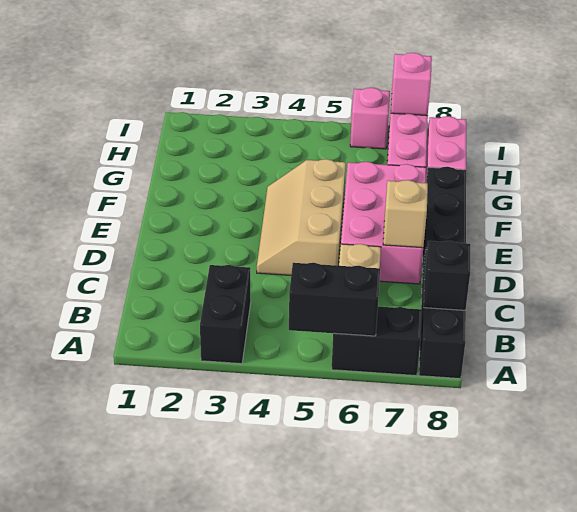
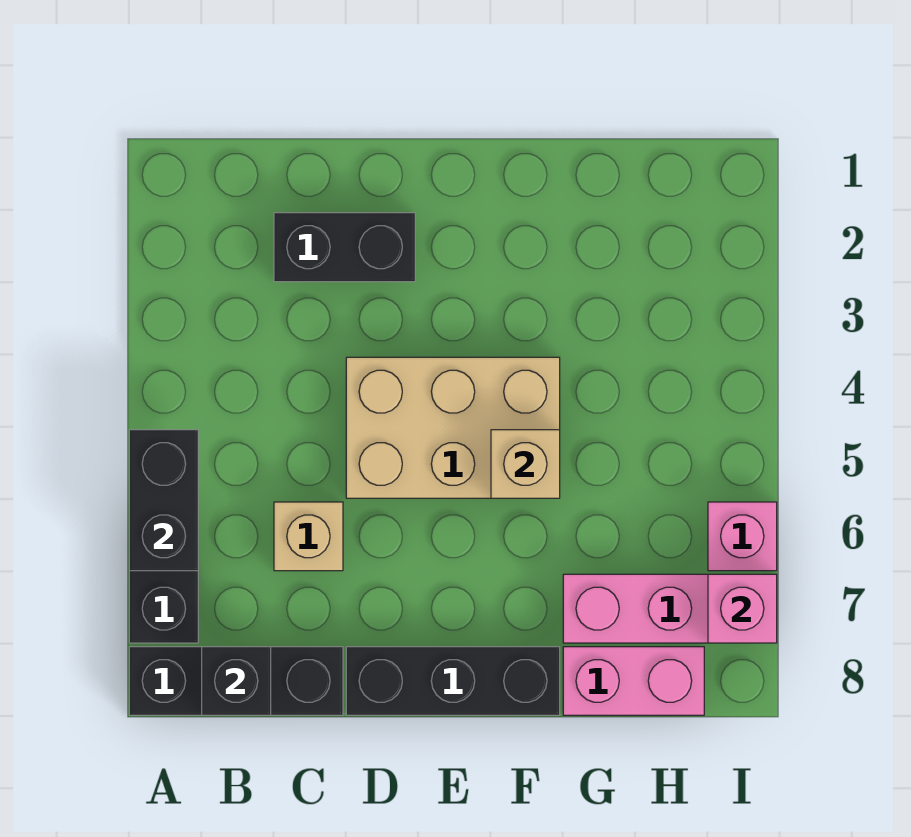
black 1x2 brick [200,265,251,364] -> black 1x2 brick moved to [274,213,415,282]
tan 2x3 slope [257,159,346,275] -> tan 2x3 brick [346,357,560,498]
pink 2x3 brick [341,162,426,284] -> none
tan 1x1 brick [383,180,428,248] -> tan 1x1 brick moved to [491,430,560,498]

